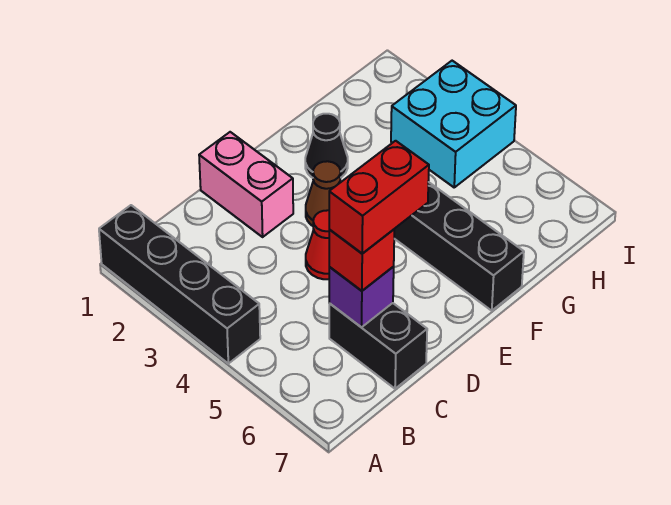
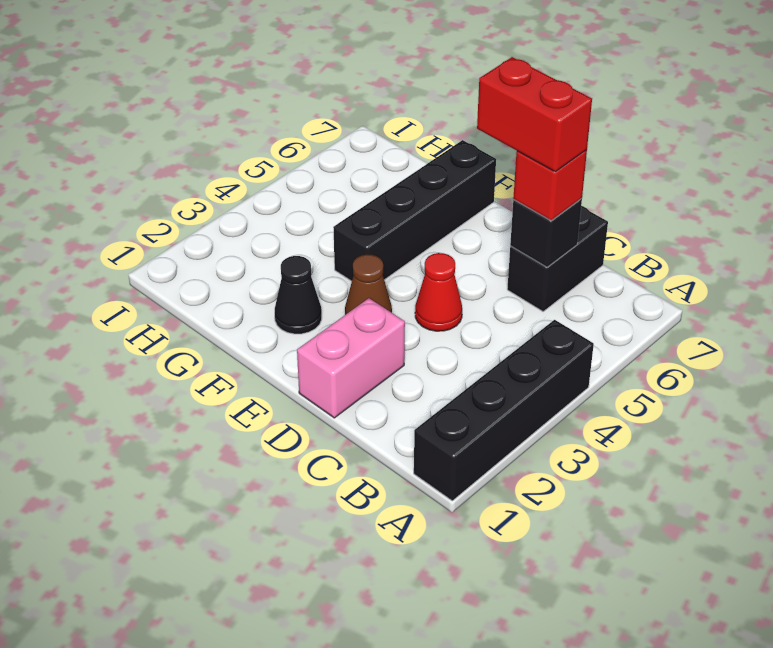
purple 1x1 brick [329,267,394,327] -> black 1x1 brick [510,199,582,267]
cyan 2x2 brick [391,61,516,187] -> none

